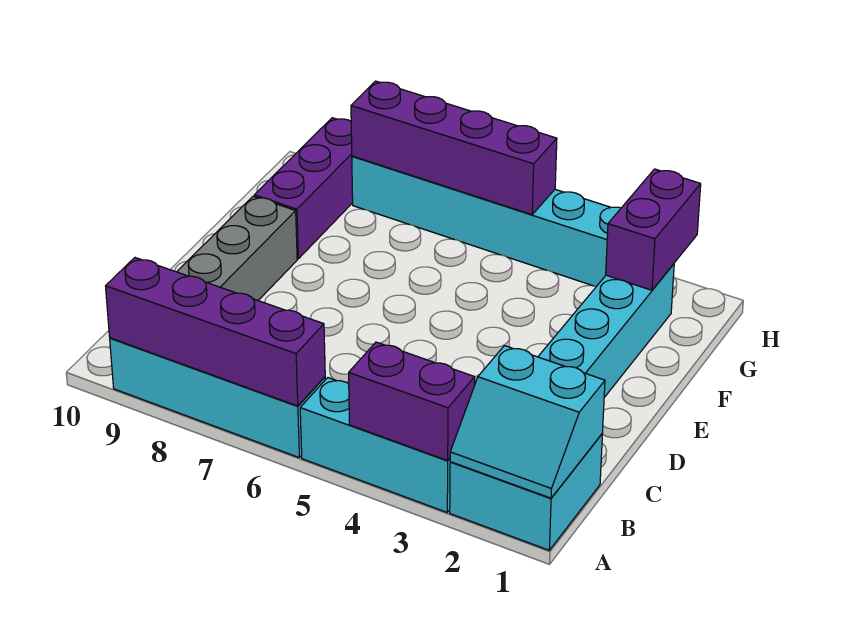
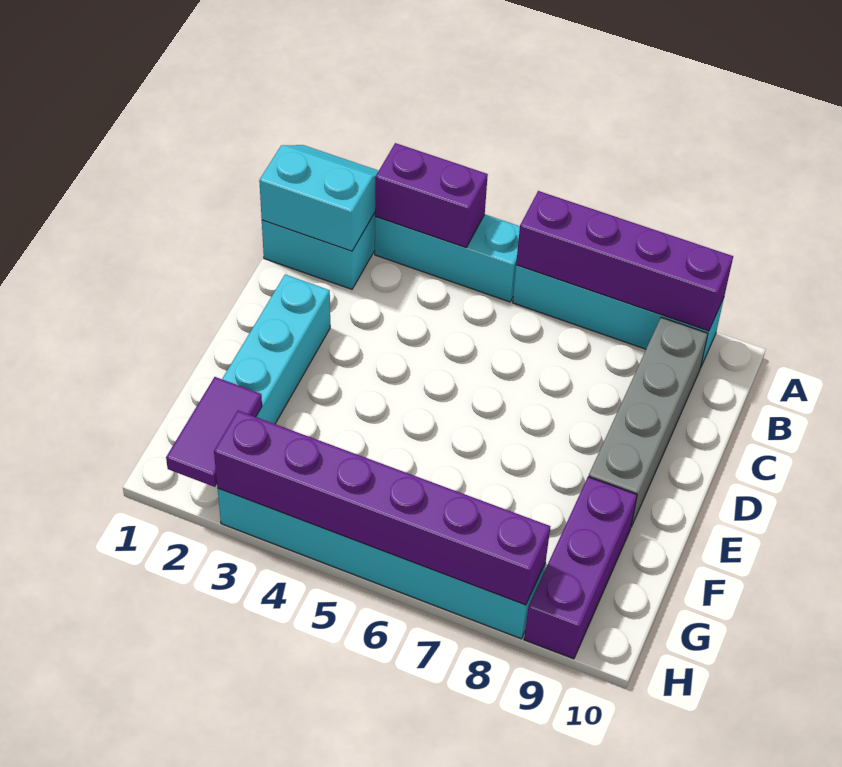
purple 1x2 brick [606,169,701,290] -> purple 1x2 tile [166,377,262,487]
purple 1x4 brick [351,81,557,215] -> purple 1x6 brick [214,411,550,605]

